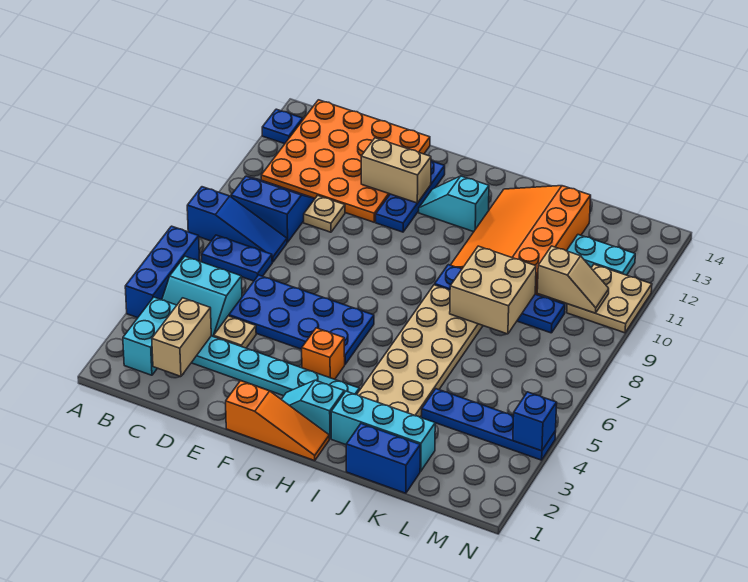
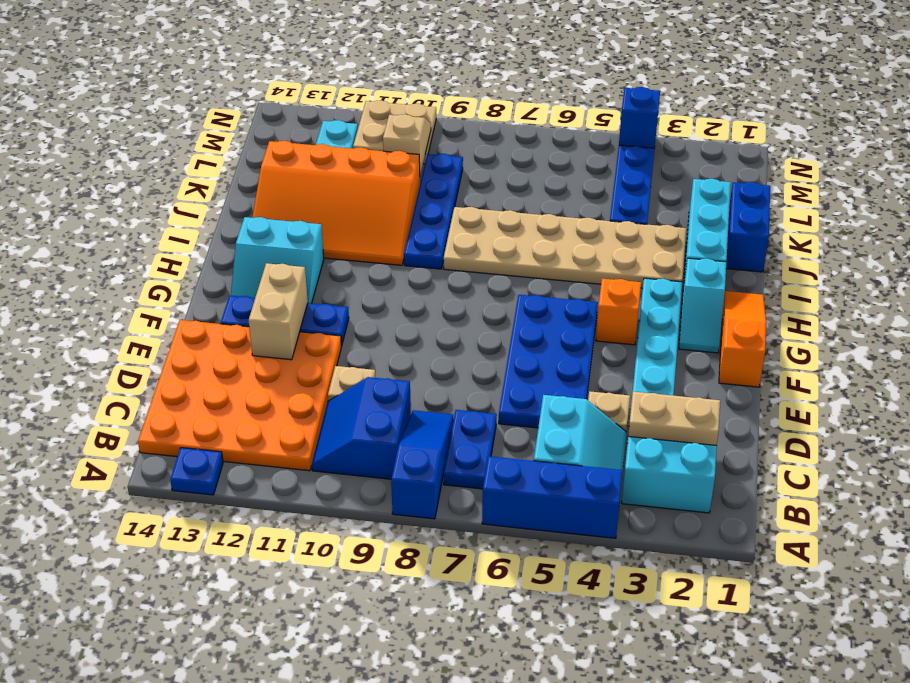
cyan 1x2 slope [419,176,489,232] -> cyan 2x2 slope [231,217,324,303]
tan 2x2 brick [450,246,536,334] -> none

